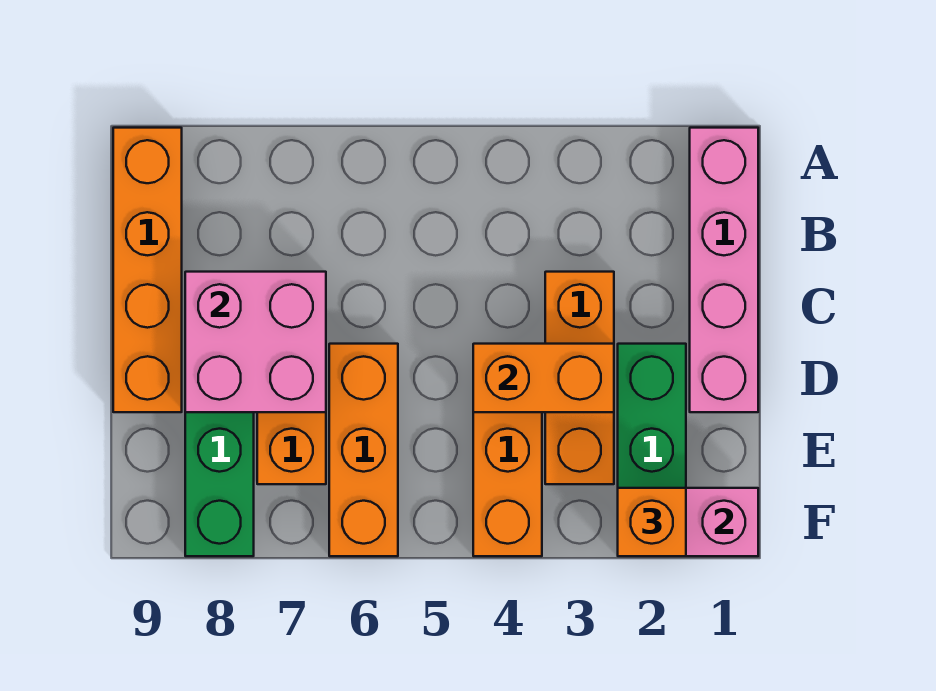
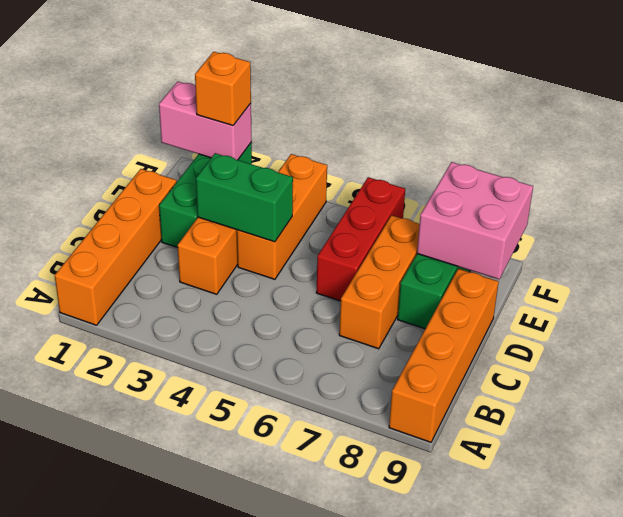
pink 1x4 brick [690,128,758,412] -> orange 1x4 brick [55,169,177,325]
pink 2x2 brick [185,272,326,412] -> pink 2x2 brick moved to [417,162,533,279]
orange 1x2 brick [473,344,614,412] -> green 1x2 brick [196,153,293,242]
orange 1x3 brick [329,344,398,556] -> red 1x3 brick [316,177,405,301]

